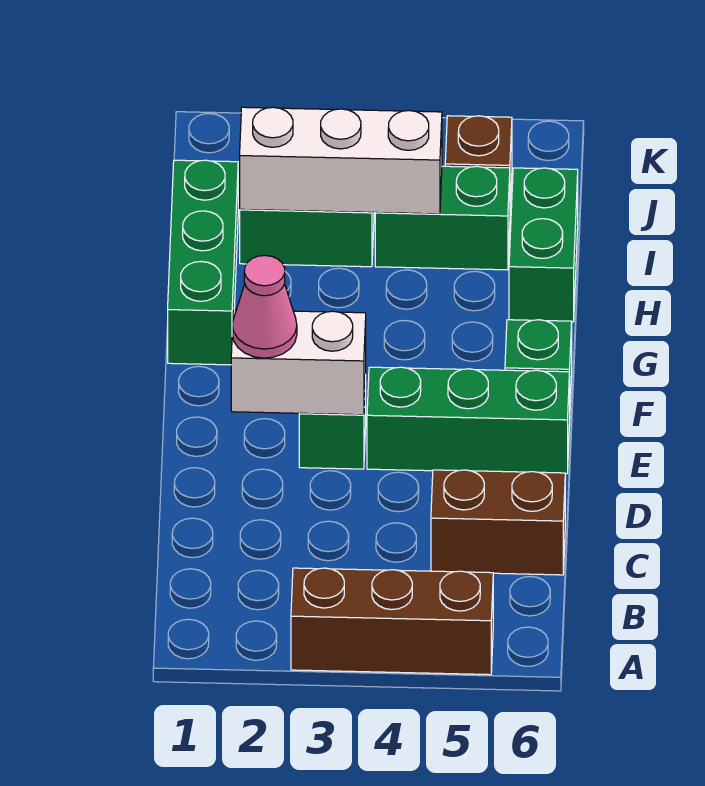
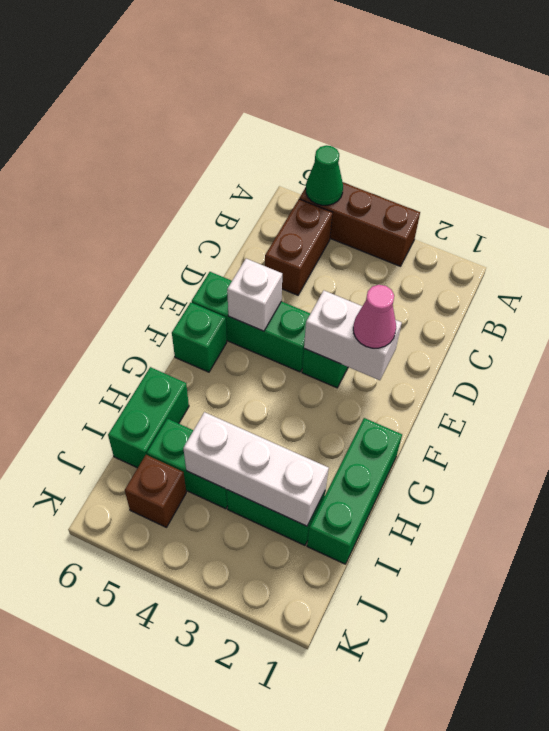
none -> green 1x1 cone [306,145,343,205]
brown 1x2 brick [431,470,565,575] -> brown 1x2 brick turned to [265,199,332,295]
none -> white 1x1 brick [227,259,282,331]

